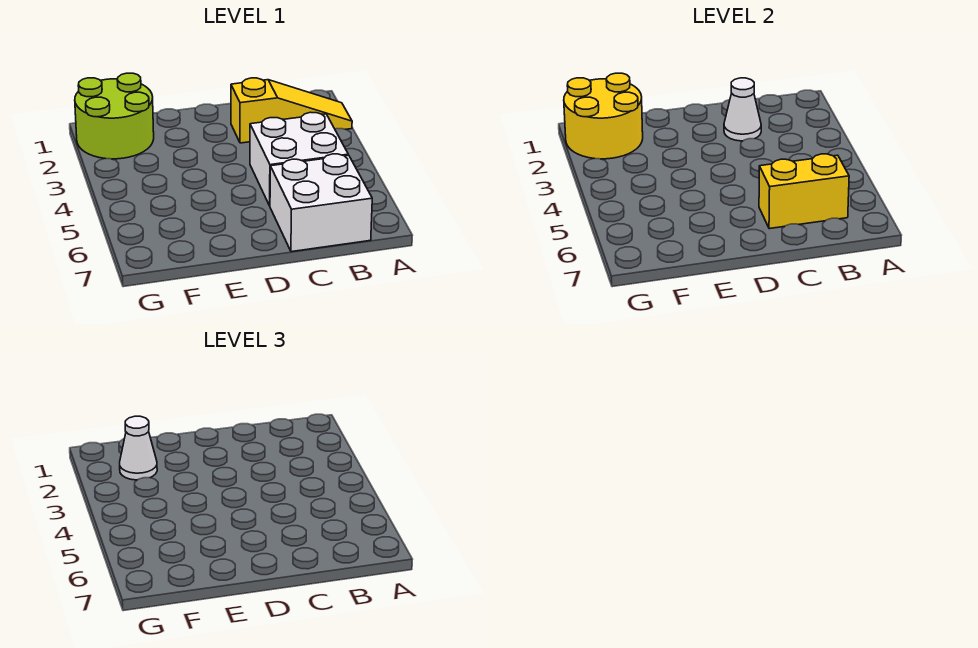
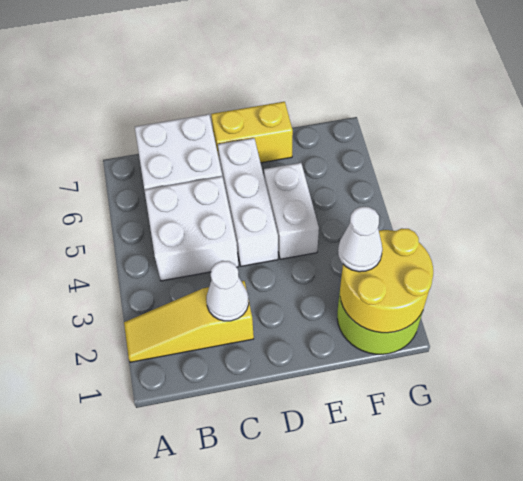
yellow 1x2 brick [759,154,849,229] -> yellow 1x2 brick moved to [211,102,293,163]
none -> white 1x3 brick [218,138,278,266]
none -> white 1x2 brick [264,163,319,259]

